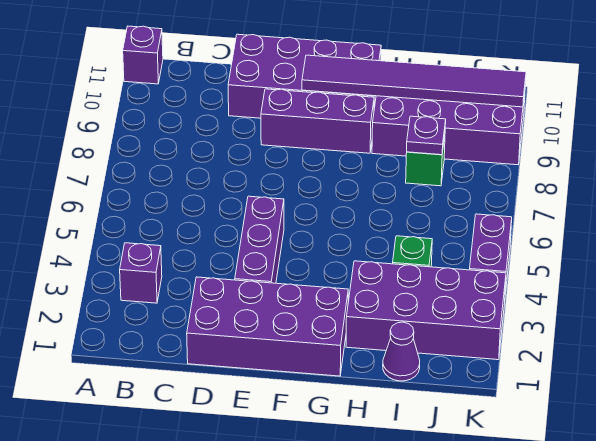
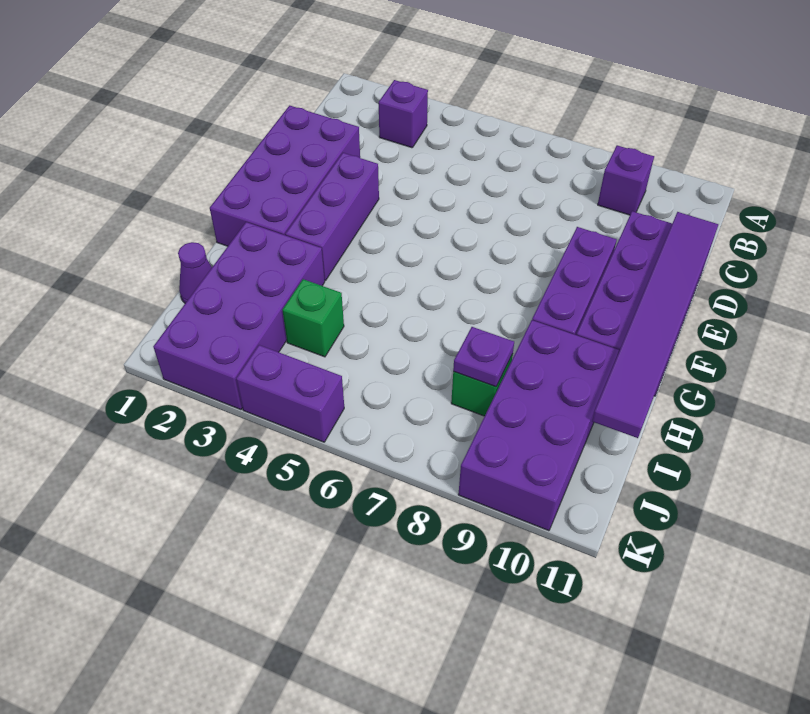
purple 1x1 brick [123,26,163,84] -> purple 1x1 brick moved to [598,145,654,215]
purple 1x3 brick [235,196,284,283] -> purple 1x3 brick turned to [285,153,379,281]
purple 1x6 tile [302,55,526,107] -> purple 1x6 tile moved to [592,212,718,438]

